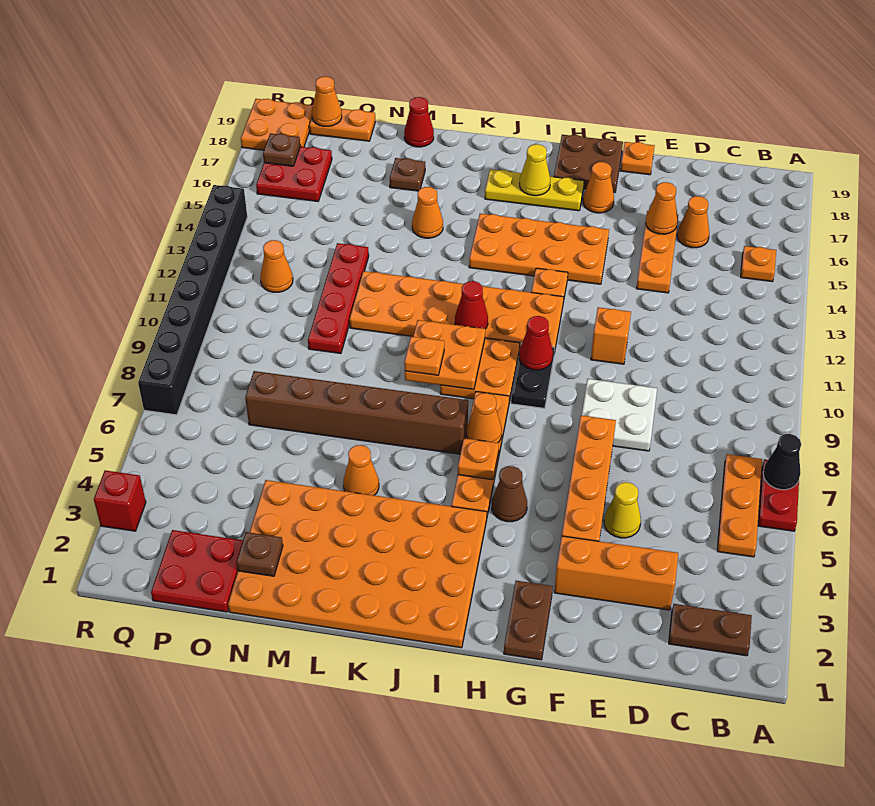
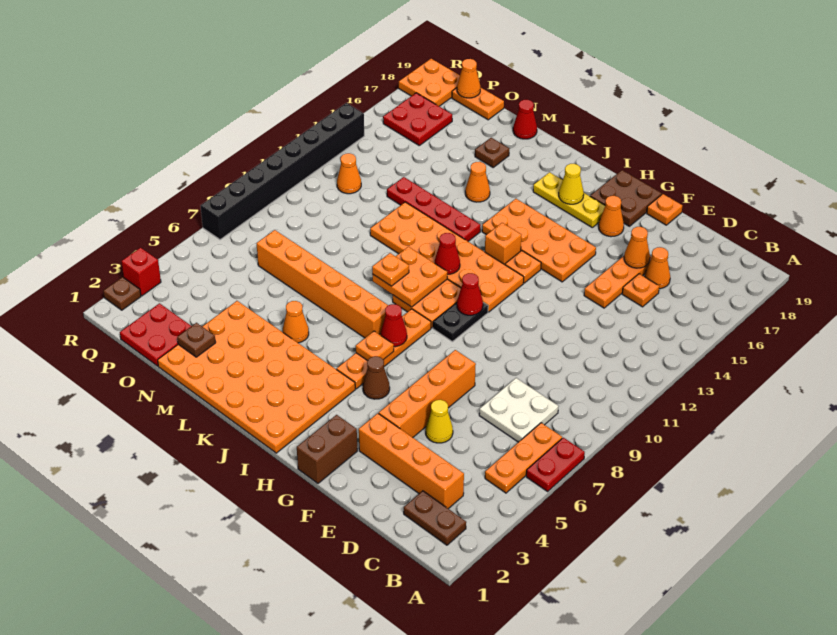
black 1x1 cone [763,434,801,490] -> none
orange 1x1 plate [741,246,776,282] -> orange 1x1 plate moved to [622,274,659,307]
orange 1x3 brick [554,536,678,610] -> orange 1x4 brick [359,413,464,509]
white 2x2 plate [582,379,657,451] -> white 2x2 plate moved to [479,378,558,442]
orange 1x1 brick [591,307,631,364] -> orange 1x1 brick moved to [485,223,521,265]
brown 1x2 plate [504,581,553,660] -> brown 1x2 brick [297,415,357,483]
orange 1x1 cone [467,393,502,443] -> red 1x1 cone [381,304,407,347]
brown 1x6 brick [245,371,468,454] -> orange 1x6 brick [257,230,388,338]
red 1x4 plate [308,243,369,354] -> red 1x4 plate turned to [387,177,481,241]
brown 1x1 plate [263,133,300,166] -> brown 1x1 plate moved to [103,277,141,310]

